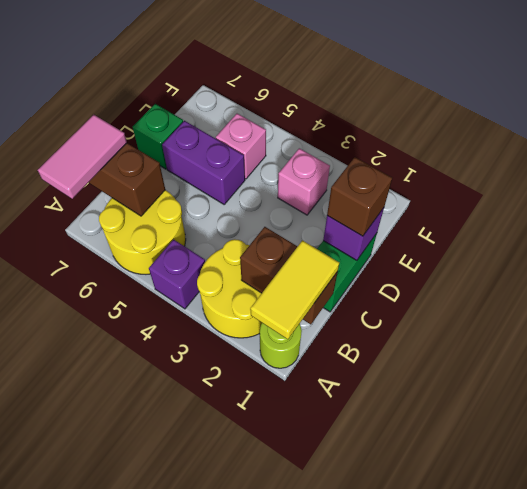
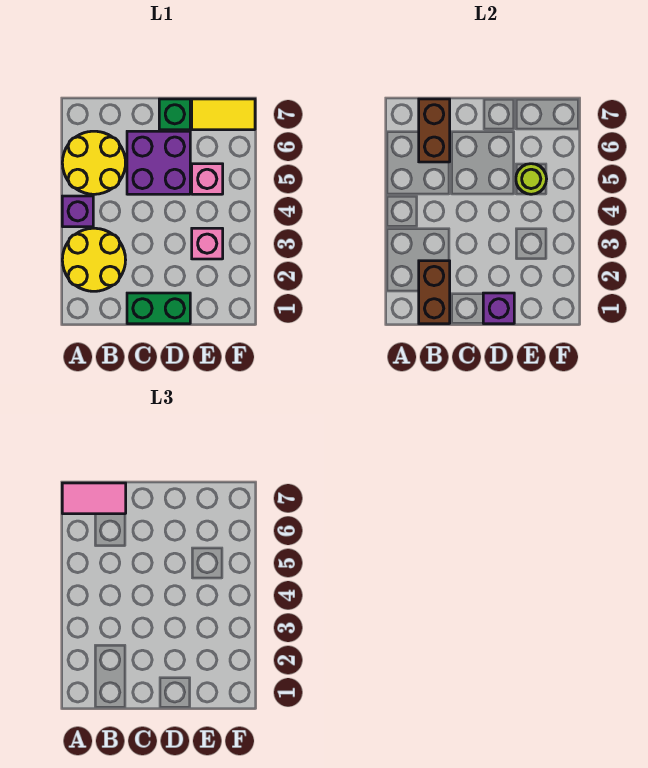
lime 1x1 round brick [260,323,302,368] -> lime 1x1 round brick moved to [516,164,547,194]
yellow 1x2 tile [250,240,339,339] -> yellow 1x2 tile moved to [192,99,255,130]
brown 1x1 brick [327,157,392,236] -> none
purple 1x2 brick [162,121,245,204] -> purple 2x2 brick [127,131,190,194]

